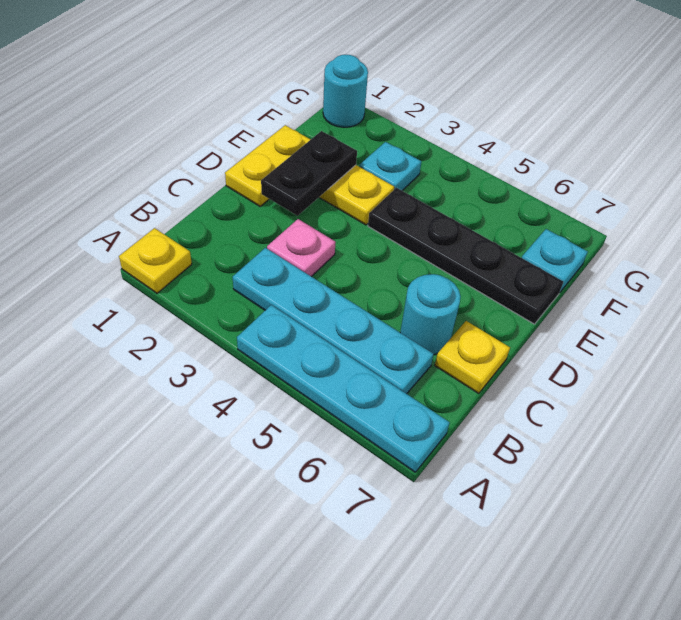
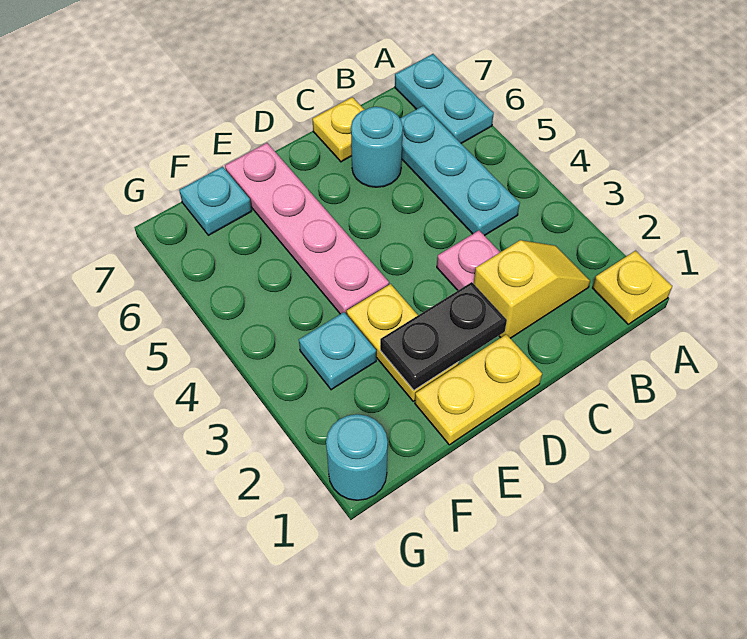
cyan 1x4 plate [237,305,450,472] -> cyan 1x2 plate [395,54,494,143]
none -> yellow 1x2 slope [474,240,590,338]
cyan 1x4 plate [233,248,434,394] -> cyan 1x3 plate [400,106,520,236]
black 1x4 plate [368,188,563,324] -> pink 1x4 plate [225,143,389,315]

